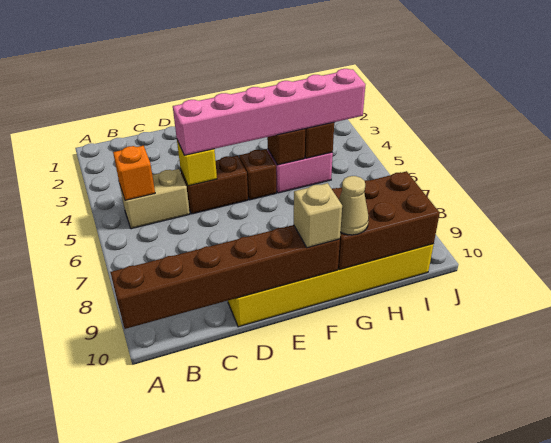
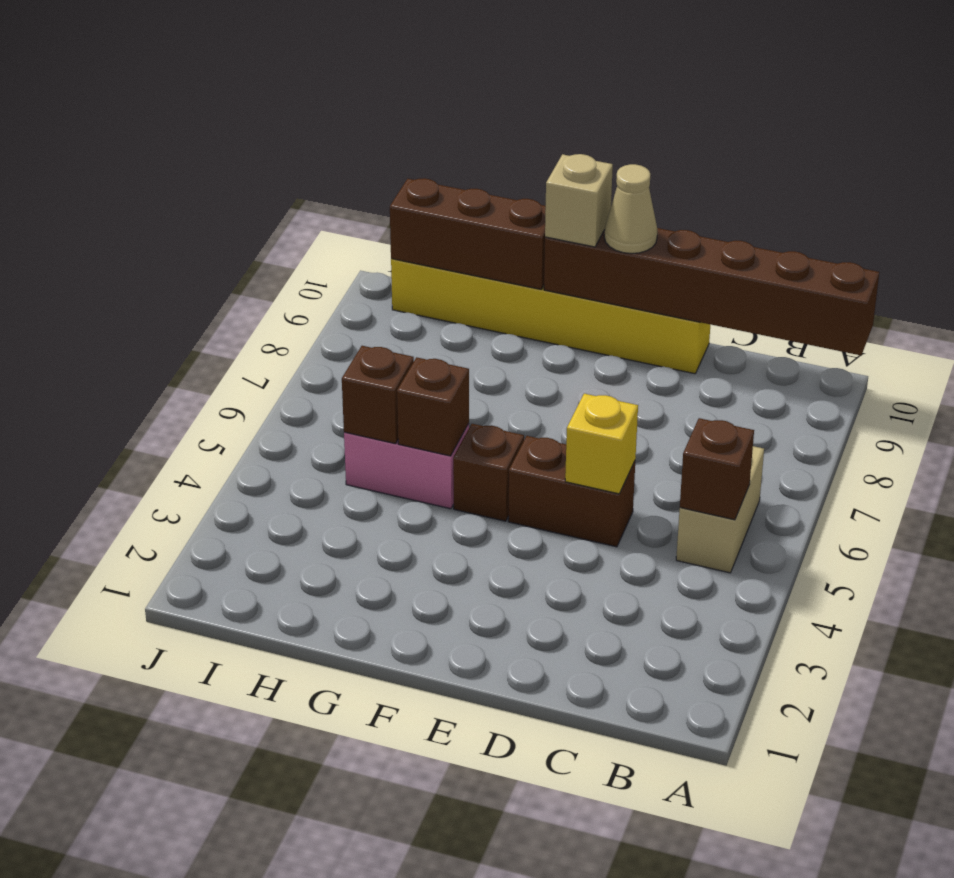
tan 1x2 brick [120,169,190,229] -> tan 1x2 brick turned to [676,446,764,573]
orange 1x1 brick [113,146,155,200] -> brown 1x1 brick [680,418,754,520]
pink 1x6 brick [173,69,366,155] -> none
brown 2x3 brick [332,171,440,270] -> brown 1x3 brick [390,178,546,289]
tan 1x1 cone [339,176,369,235] -> tan 1x1 cone moved to [604,164,657,254]

